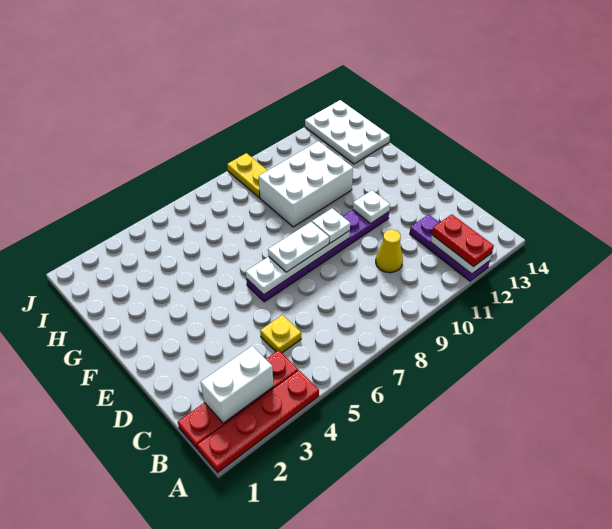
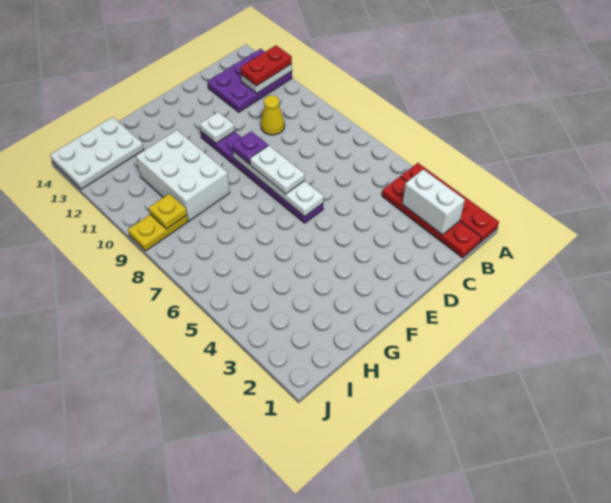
purple 1x3 plate [410,214,490,281] -> purple 2x3 plate [207,49,292,112]
yellow 1x1 plate [260,315,301,353] -> yellow 1x1 plate moved to [149,194,187,229]
white 1x1 plate [312,208,350,243] -> purple 1x1 plate [232,131,268,164]

